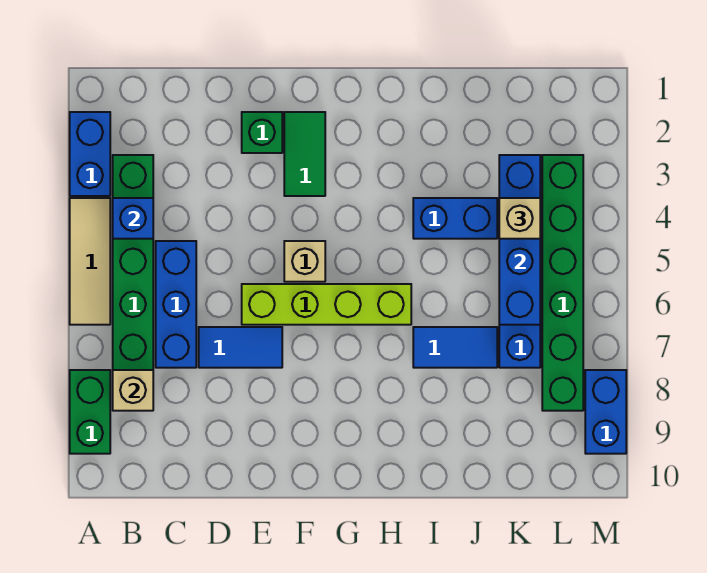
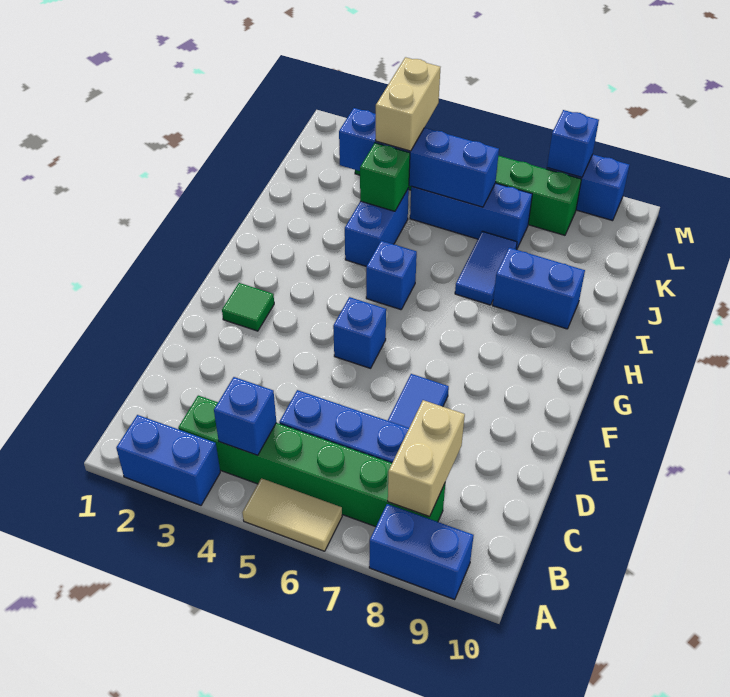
tan 1x3 tile [70,198,110,325] -> tan 1x2 tile [242,478,342,551]
green 1x2 brick [70,370,110,454] -> blue 1x2 brick [369,504,474,600]
tan 1x1 brick [113,370,153,411] -> tan 1x2 brick [388,400,465,517]
green 1x1 brick [242,112,282,153] -> green 1x1 brick moved to [360,143,410,211]
lime 1x4 brick [242,284,411,325] -> none
green 1x2 tile [284,112,325,196] -> green 1x1 tile [222,283,274,331]
tan 1x1 brick [284,241,325,282] -> blue 1x1 brick [333,297,386,368]
none -> blue 1x1 brick [366,241,417,310]
none -> blue 1x2 brick [493,248,585,329]
tan 1x1 brick [499,198,540,239] -> tan 1x2 brick [376,57,440,151]
none -> blue 1x1 brick [547,110,599,177]

